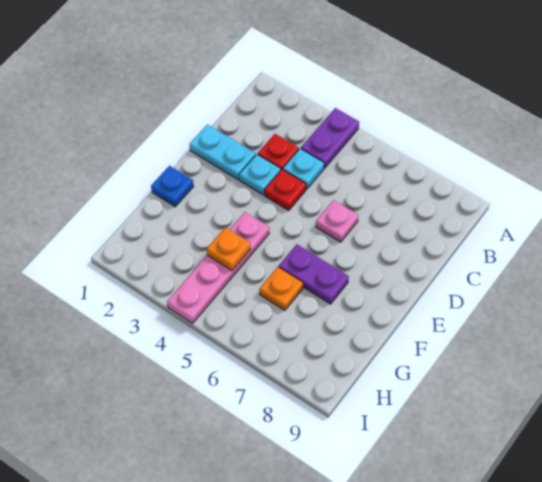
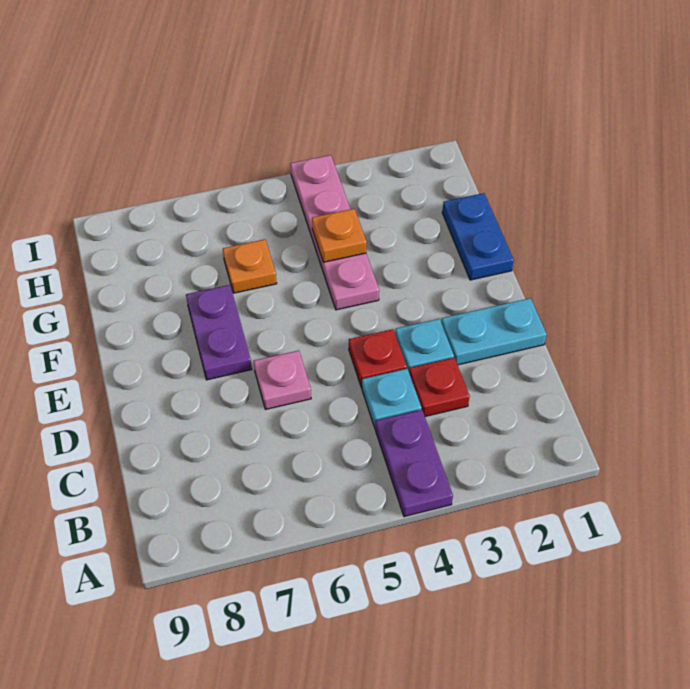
blue 1x1 plate [151,166,194,207] -> blue 1x2 plate [442,193,514,280]
purple 1x2 plate [279,244,349,304] -> purple 1x2 plate turned to [186,285,252,380]

